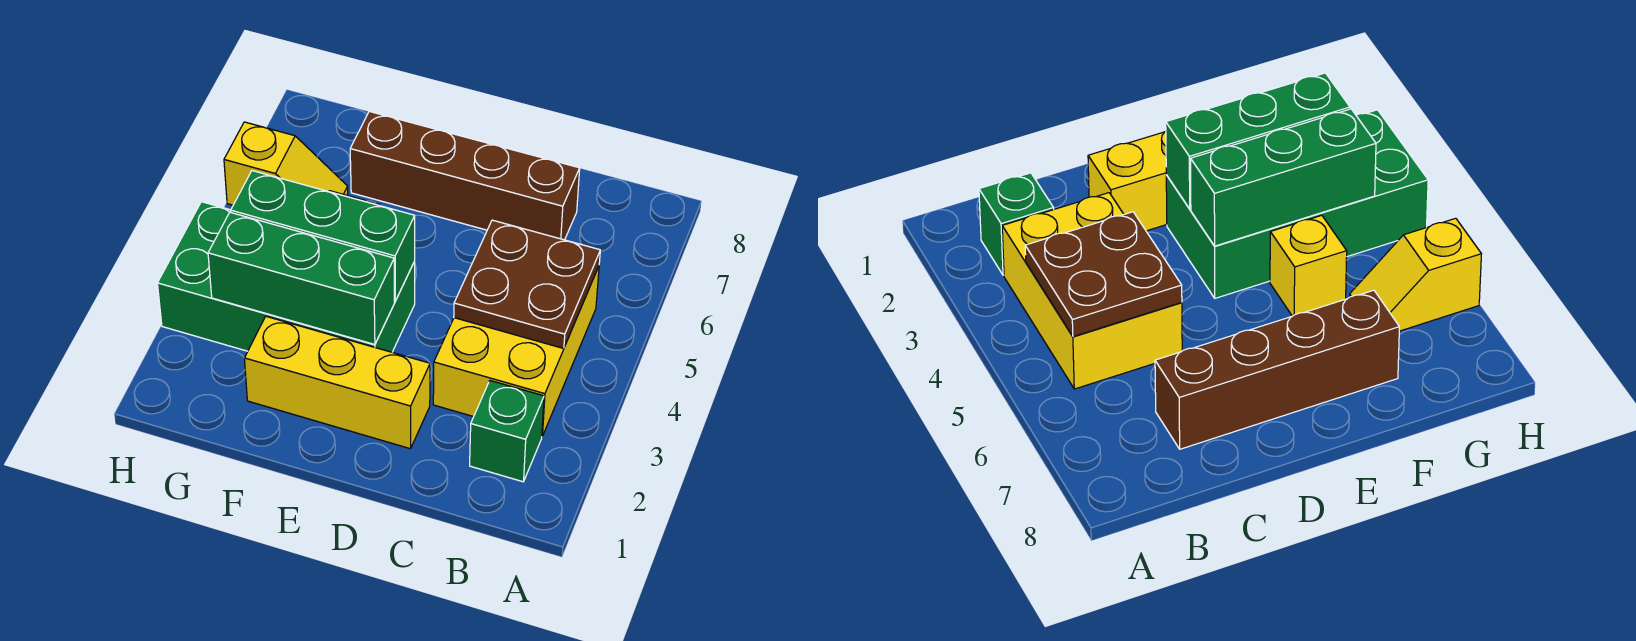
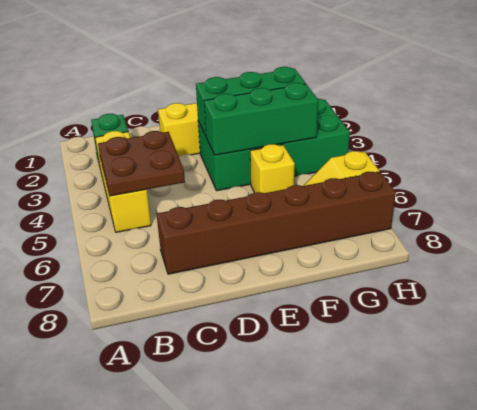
yellow 2x3 brick [433,266,599,436] -> yellow 1x3 brick [95,131,151,232]
brown 1x4 brick [350,111,580,240] -> brown 1x6 brick [157,172,396,274]

